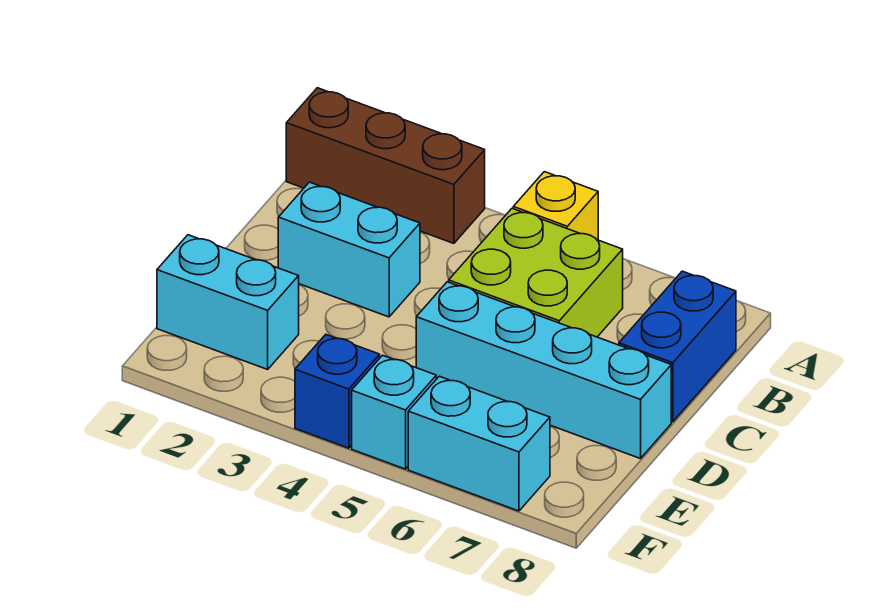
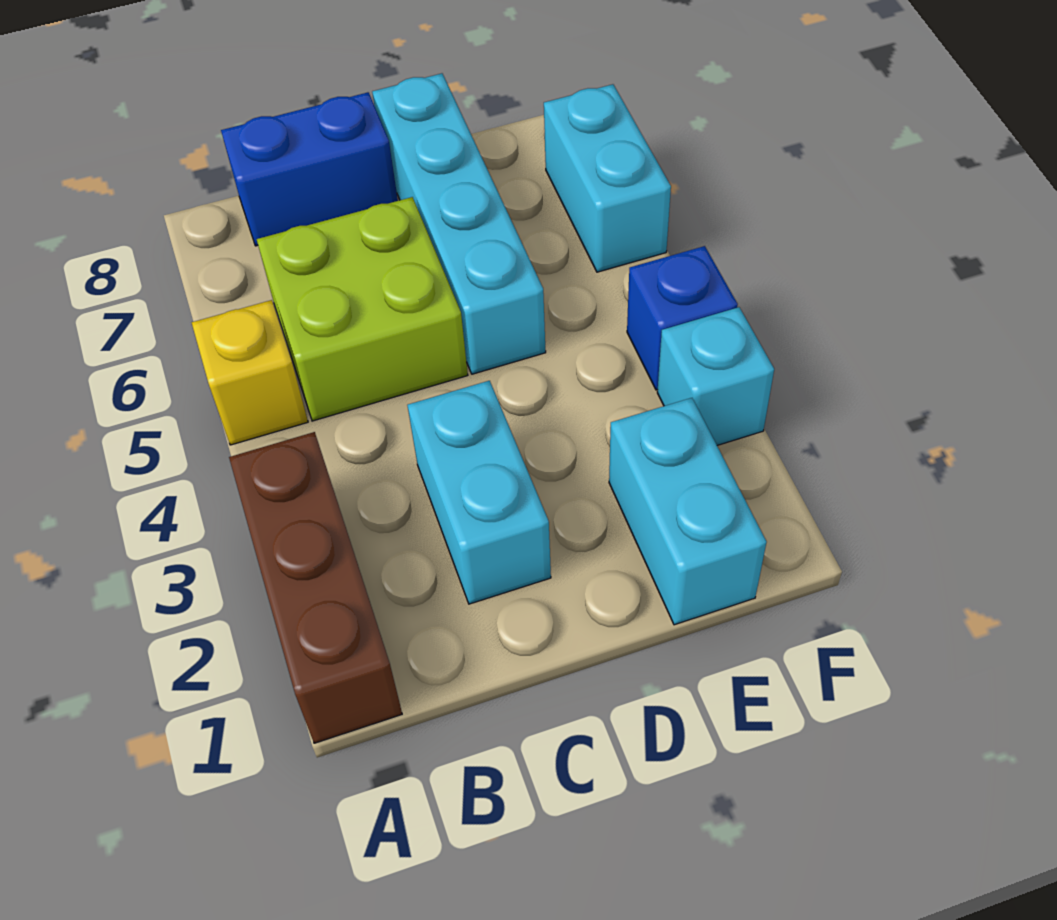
cyan 1x1 brick [352,355,436,469] -> cyan 1x1 brick moved to [657,307,774,445]

